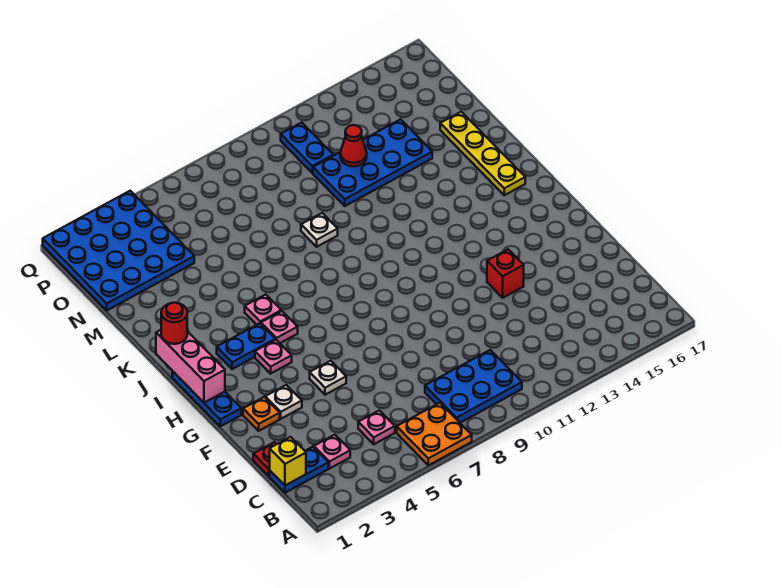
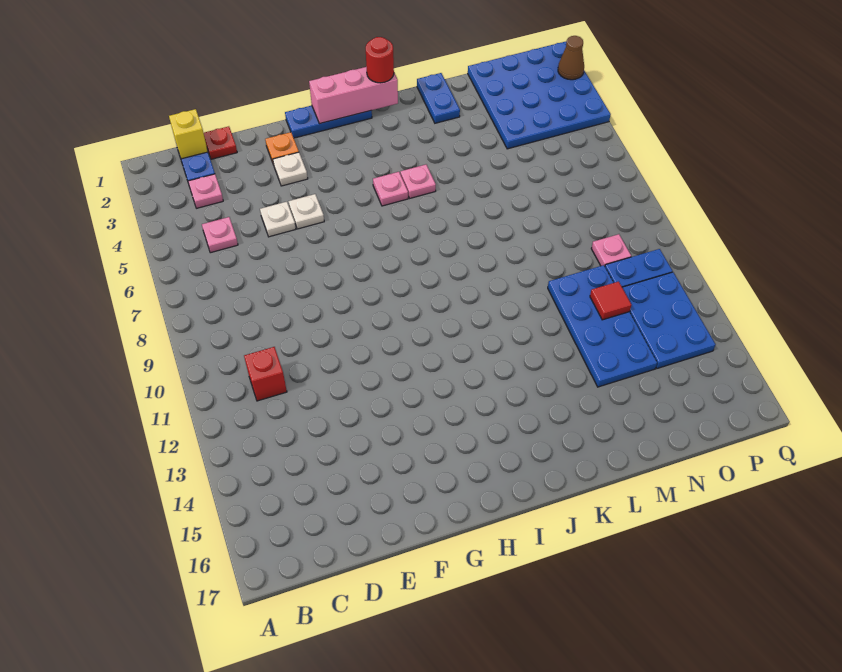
orange 2x2 plate [397,403,472,465] -> none
blue 2x3 plate [425,350,522,423] -> blue 2x3 plate moved to [622,272,716,368]
red 1x1 brick [487,249,524,298] -> red 1x1 brick moved to [244,347,287,401]
pink 1x1 plate [255,340,292,374] -> pink 1x1 plate moved to [591,234,631,266]
blue 1x2 plate [217,323,275,369] -> blue 1x2 plate moved to [417,73,460,123]
yellow 1x4 plate [440,112,525,195] -> none
white 1x1 plate [301,213,338,247] -> white 1x1 plate moved to [260,202,296,237]
red 1x1 cone [340,125,367,167] -> red 1x1 tile [590,282,631,320]
none -> brown 1x1 cone [558,36,584,80]

